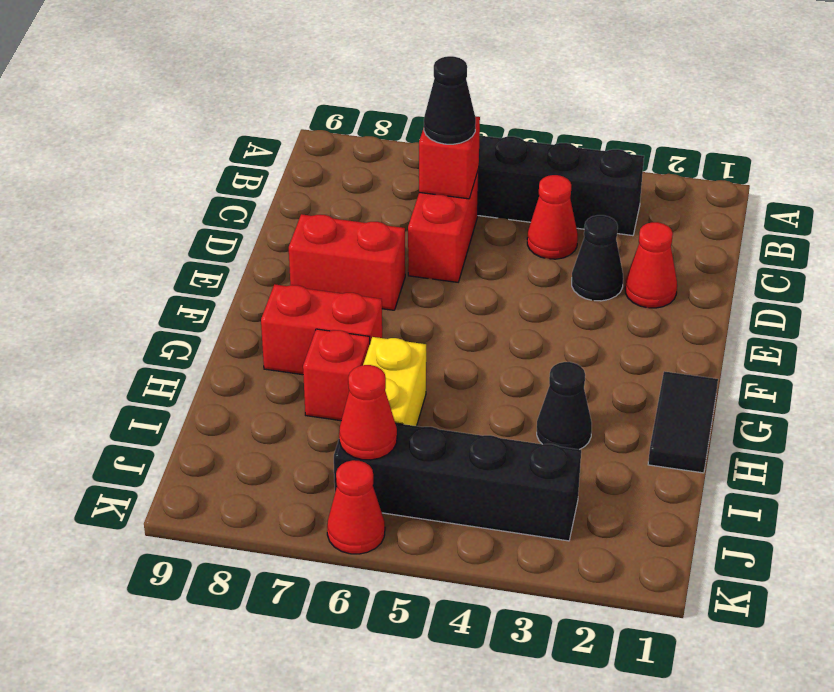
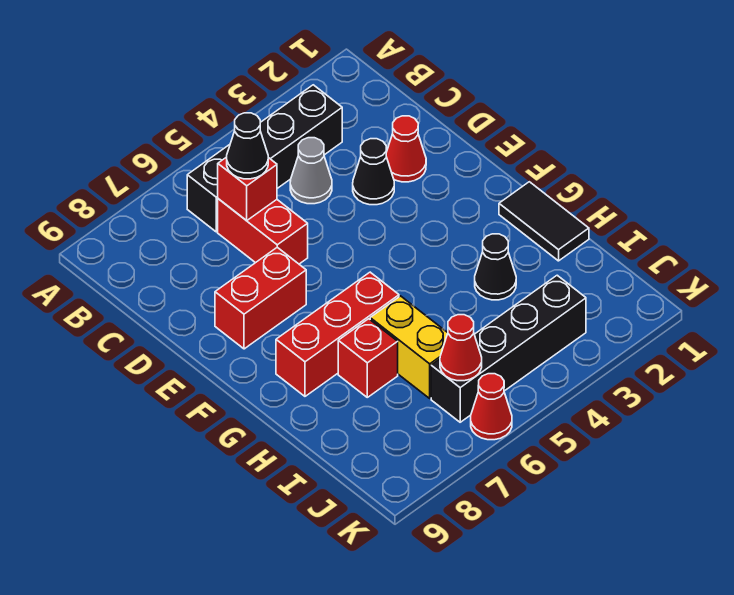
red 1x1 cone [527,175,578,259] -> grey 1x1 cone [290,138,332,204]
red 1x2 brick [261,284,382,375] -> red 1x3 brick [276,272,399,396]

